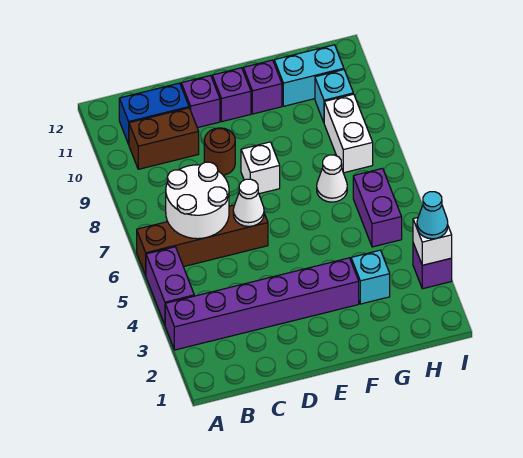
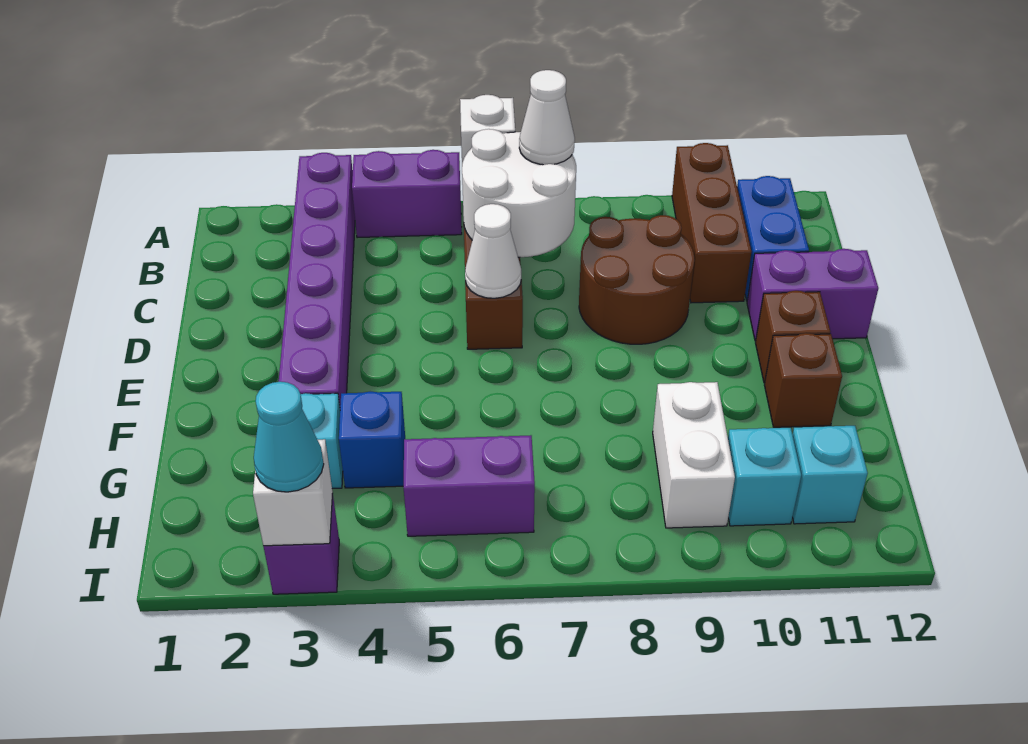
brown 1x2 brick [129,108,199,169] -> brown 1x3 brick [672,143,751,303]
brown 1x1 round brick [204,128,235,175] -> brown 2x2 round brick [579,215,694,344]
purple 1x1 brick [181,75,220,128] -> purple 1x2 brick [747,249,878,341]
white 1x1 brick [241,142,280,194] -> white 1x1 brick moved to [460,95,515,163]
purple 1x1 brick [212,68,251,122] -> brown 1x1 brick [756,291,830,383]
purple 1x1 brick [243,60,282,114] -> brown 1x1 brick [764,333,842,427]
none -> blue 1x1 brick [339,392,405,488]
white 1x1 cone [317,155,347,202] -> white 1x1 cone moved to [519,70,575,165]
cyan 1x2 brick [274,45,344,106] -> cyan 1x1 brick [792,426,868,524]
white 1x2 brick [324,94,373,173] -> white 1x2 brick turned to [653,382,735,528]

